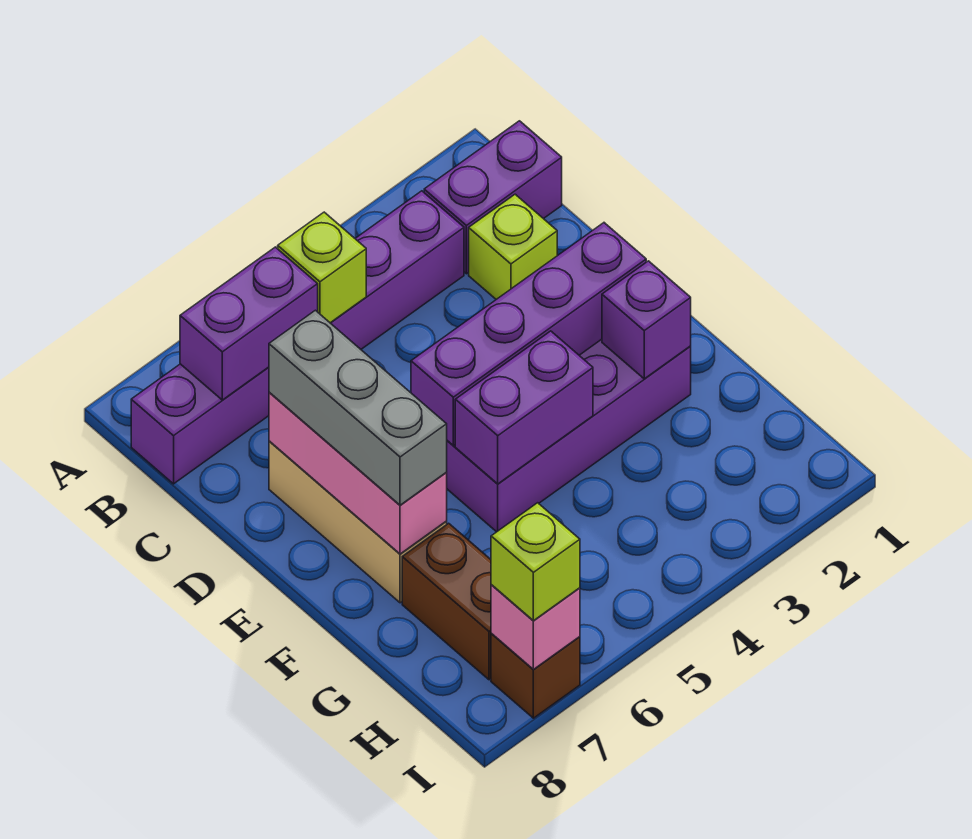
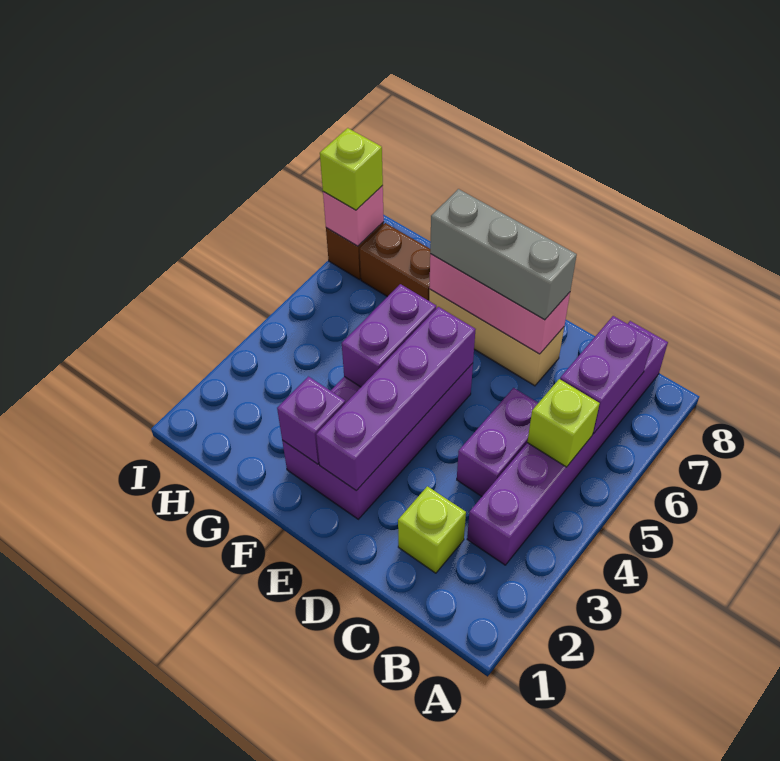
purple 1x2 brick [424,121,562,274] -> purple 1x2 brick moved to [457,388,538,496]

